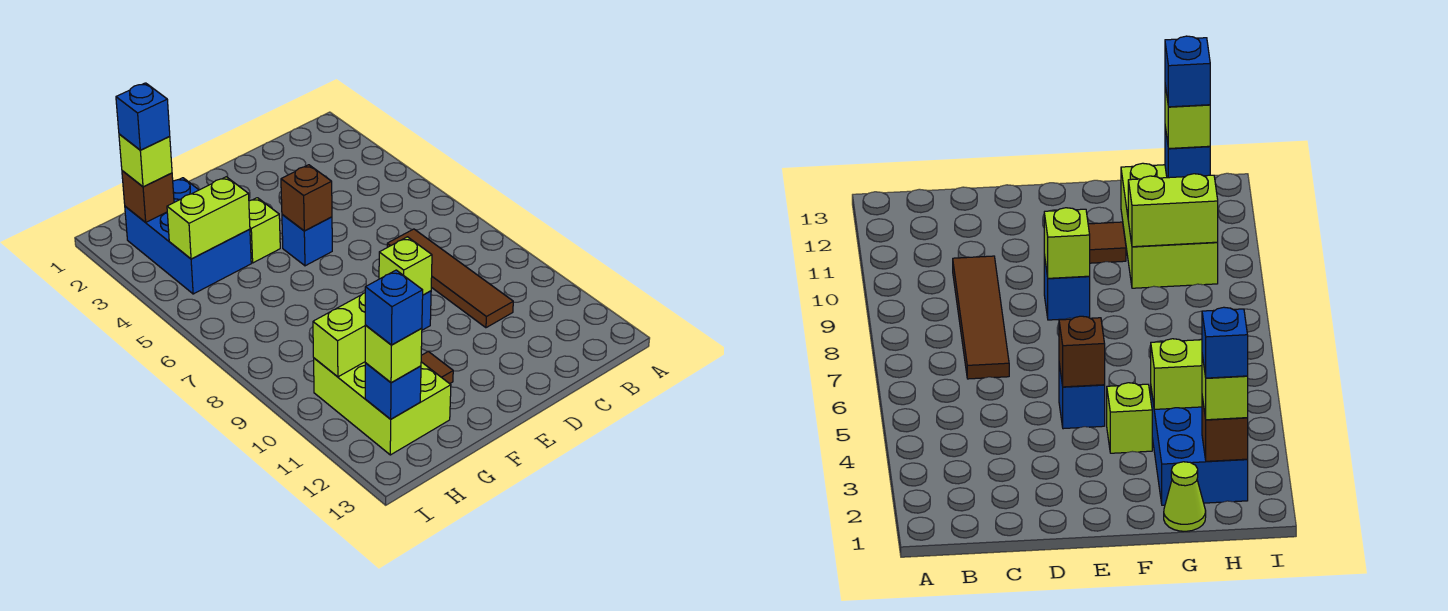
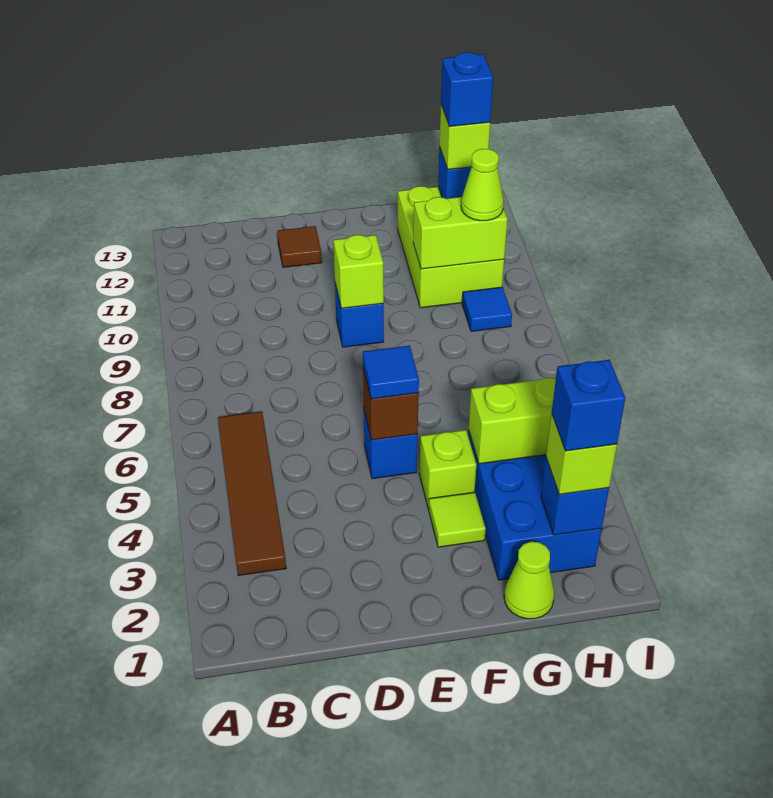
brown 1x4 tile [387,229,513,328] -> brown 1x4 tile moved to [218,411,286,576]
none -> blue 1x1 tile [363,346,419,399]
none -> lime 1x1 tile [429,492,486,547]
brown 1x1 tile [421,352,453,384] -> brown 1x1 tile moved to [277,226,322,267]
brown 1x1 brick [122,171,174,222] -> blue 1x1 brick [541,458,609,535]
none -> blue 1x1 tile [462,287,512,331]
none -> lime 1x1 cone [461,149,504,221]

